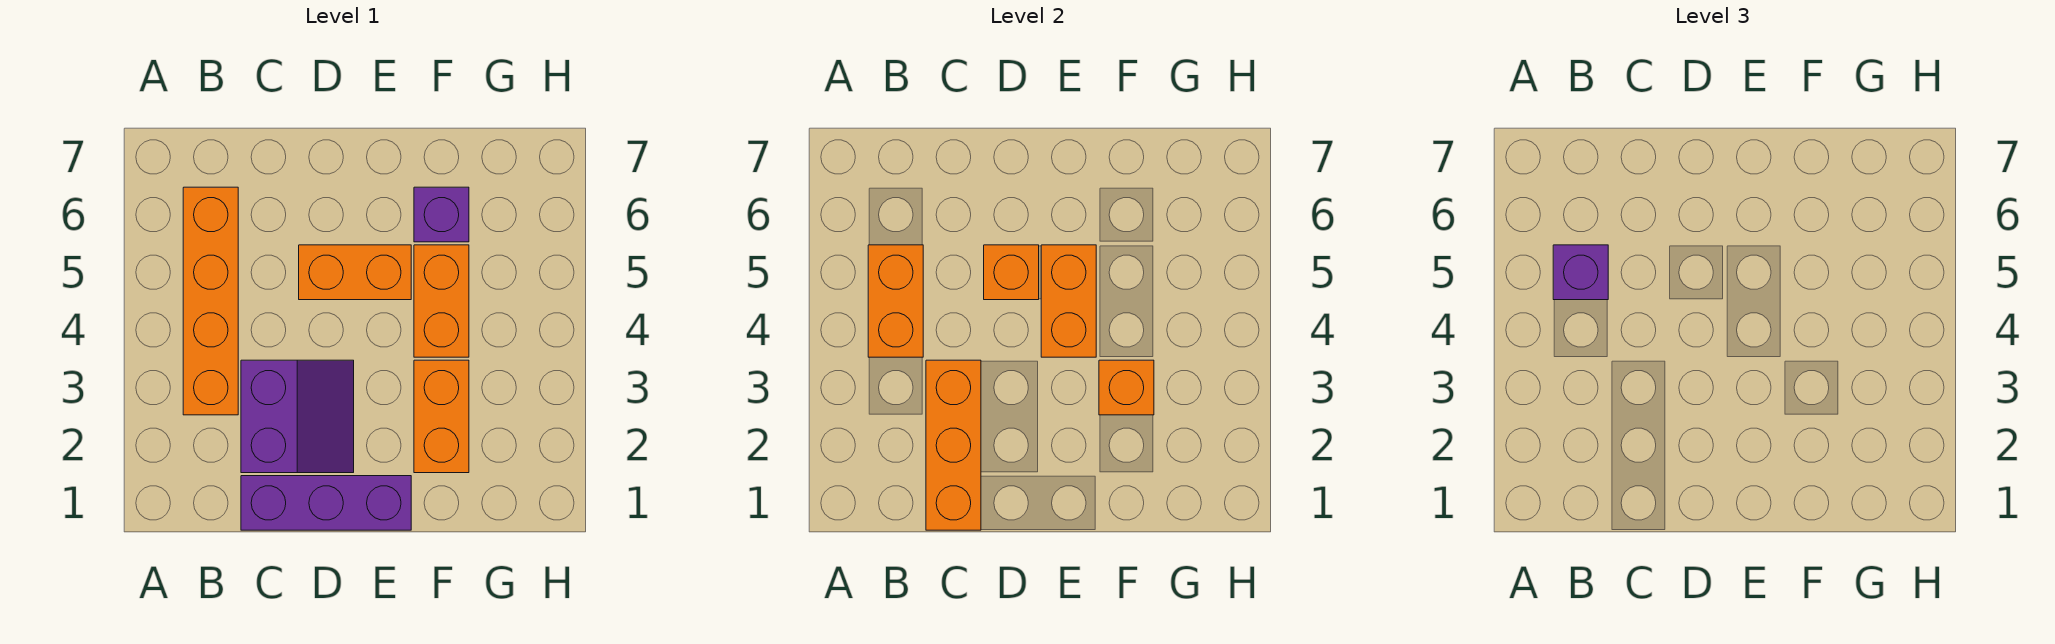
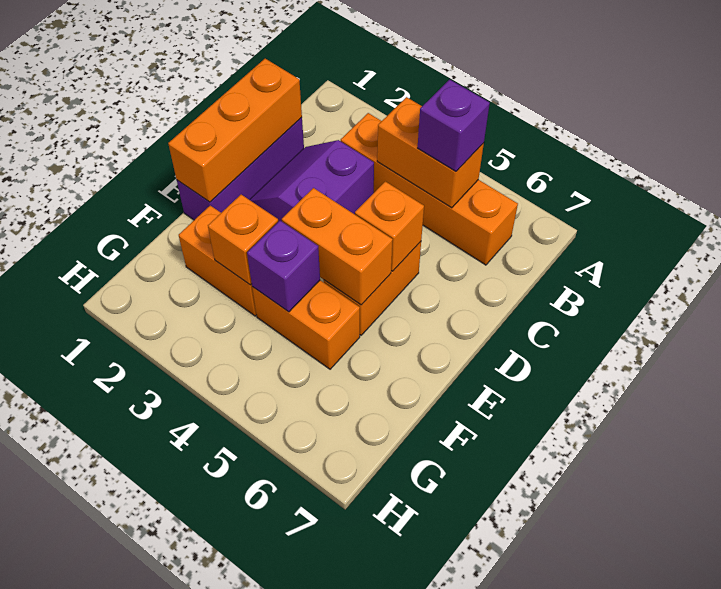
orange 1x3 brick [926,360,981,530] -> orange 1x3 brick turned to [168,59,302,202]
purple 2x2 slope [241,360,354,473] -> purple 2x2 slope turned to [250,140,374,222]
purple 1x1 brick [414,187,469,242] -> purple 1x1 brick moved to [247,221,320,312]

